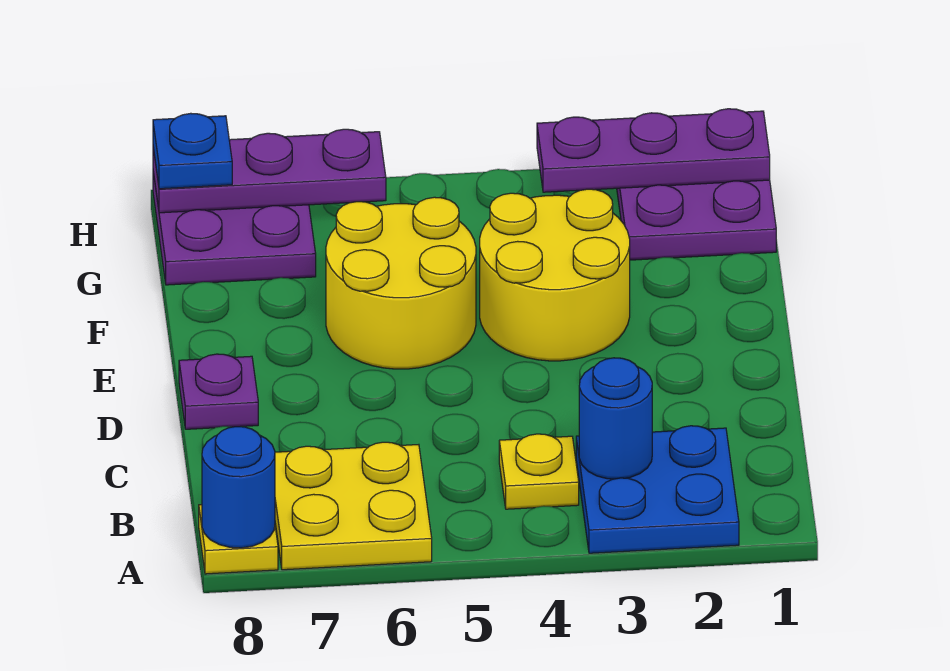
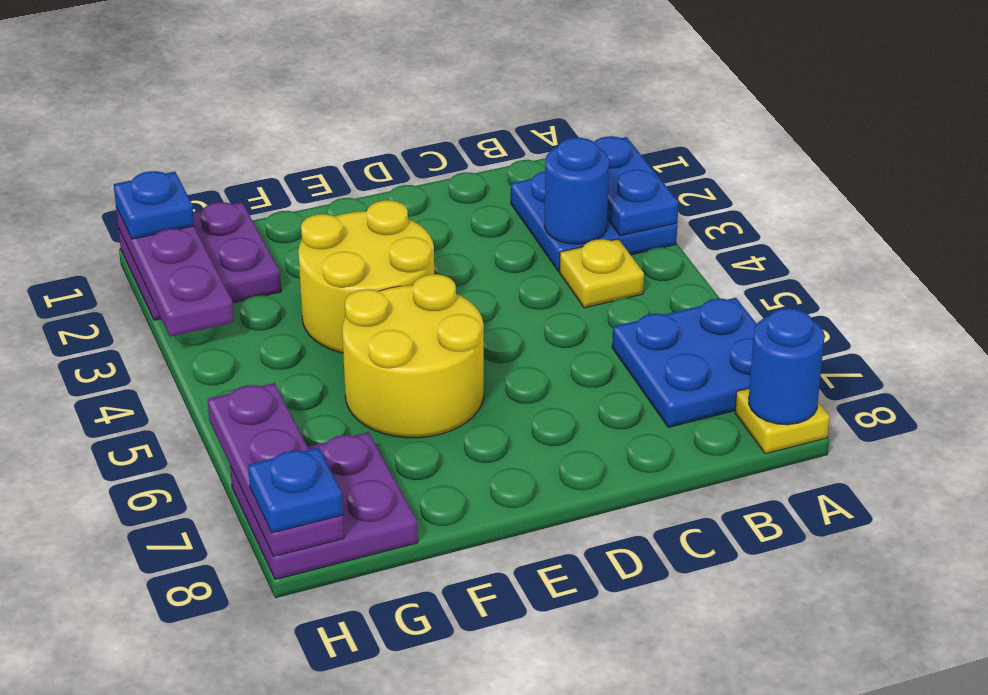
none -> blue 1x2 plate [594,136,679,236]
yellow 2x2 plate [275,442,432,570] -> blue 2x2 plate [612,298,757,427]
purple 1x1 plate [179,354,258,429] -> none
none -> blue 1x1 plate [114,171,194,239]

